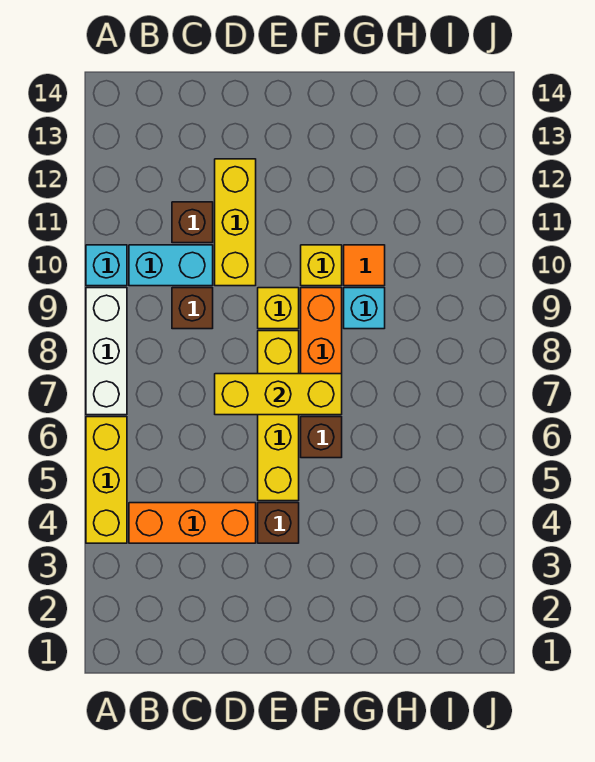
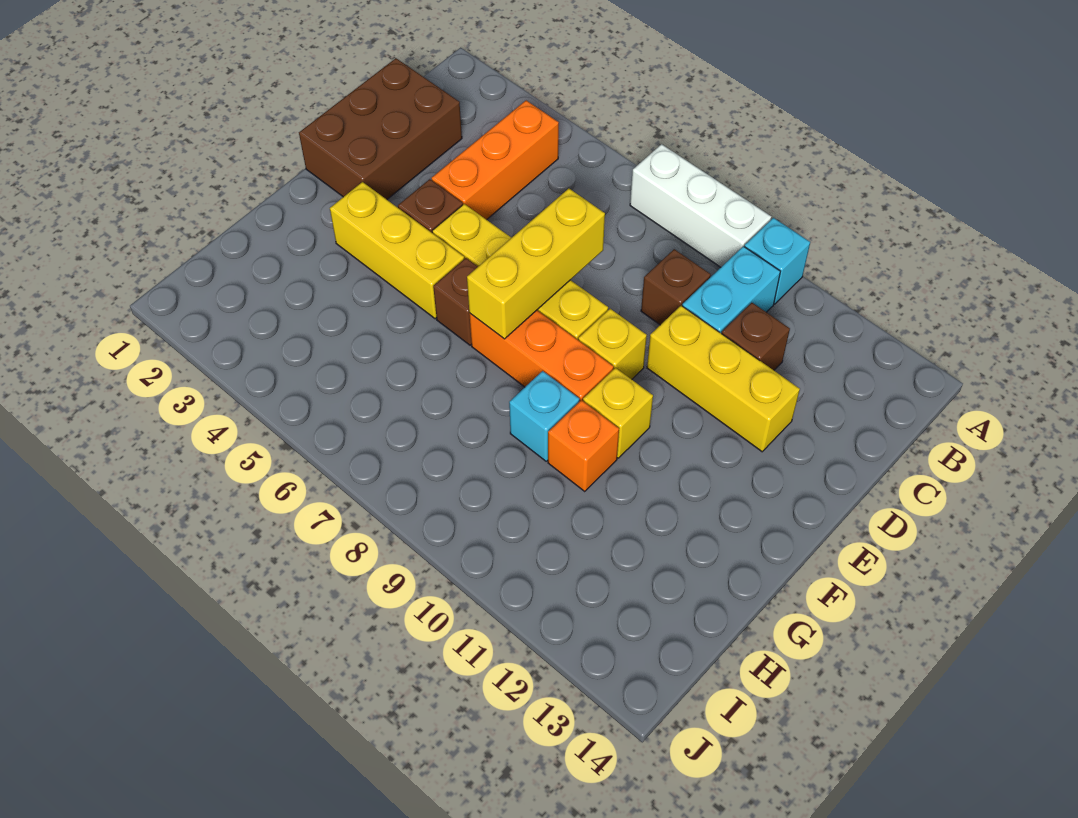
yellow 1x3 brick [86,417,127,543] -> yellow 1x3 brick moved to [330,182,464,319]
none -> brown 2x3 brick [299,58,462,199]
orange 1x1 tile [344,245,385,286] -> orange 1x1 brick [548,400,619,491]

